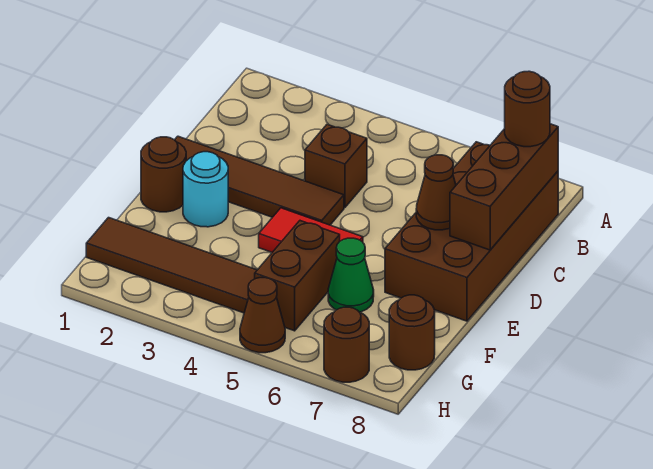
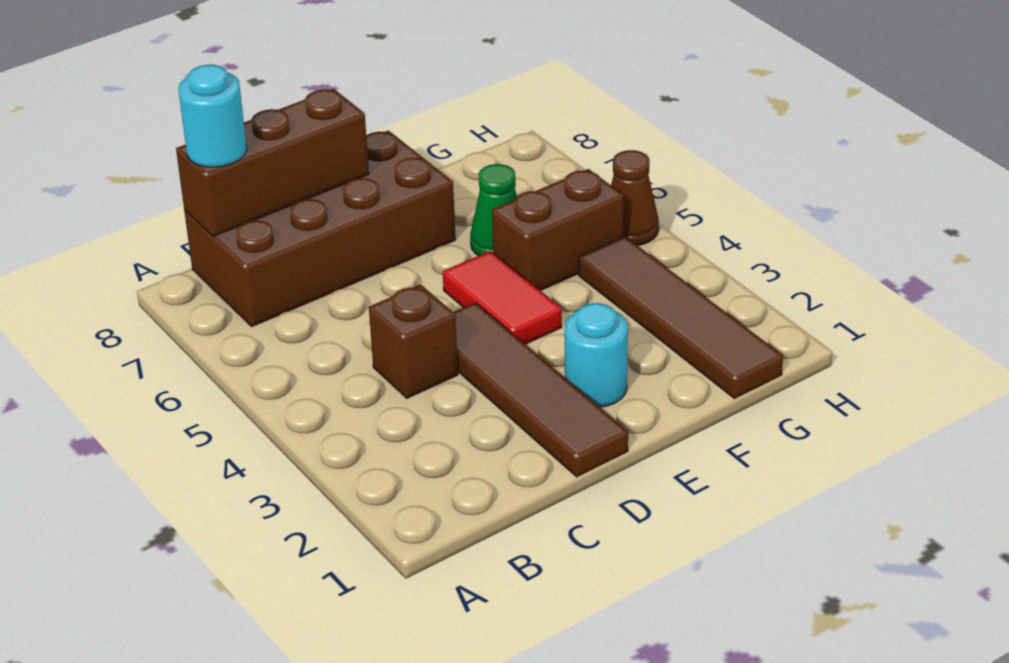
brown 1x1 round brick [505,71,550,147] -> cyan 1x1 round brick [179,65,247,167]
brown 1x1 cone [416,155,456,230] -> none
brown 1x1 round brick [141,137,186,212] -> none
brown 1x1 round brick [389,295,435,370] -> none
brown 1x1 round brick [324,307,369,382] -> none

